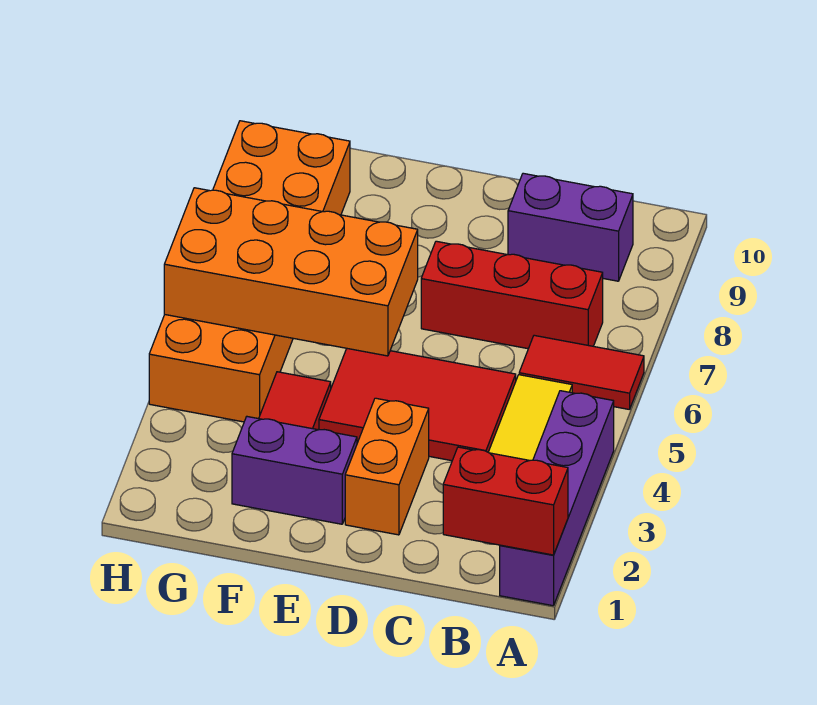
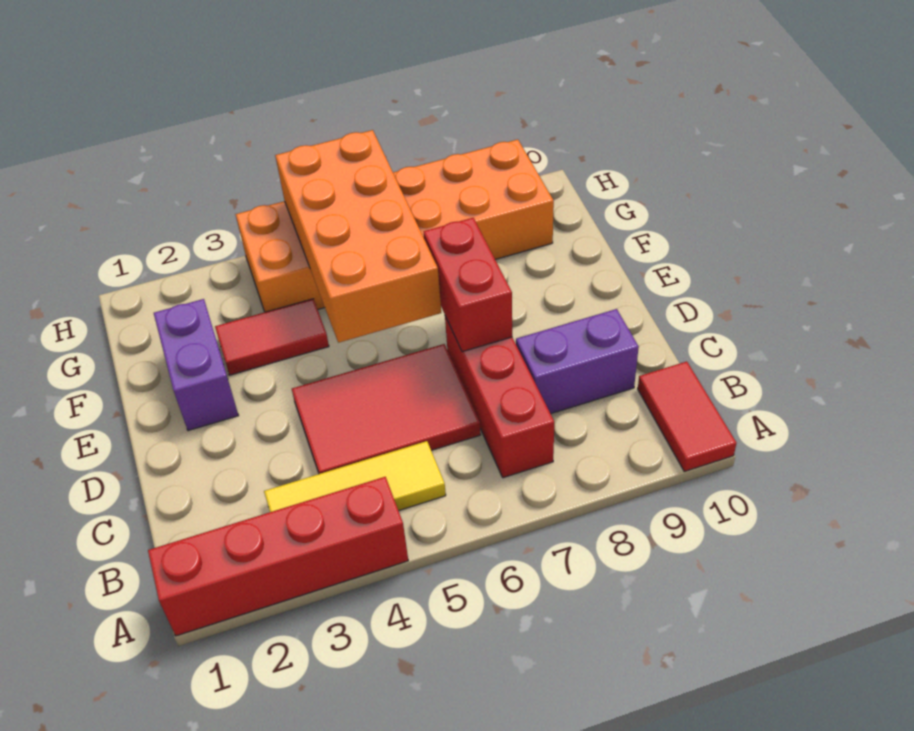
purple 1x4 brick [500,391,614,606] -> red 1x4 brick [148,477,408,636]
red 1x2 brick [443,447,568,555] -> red 1x2 brick moved to [424,218,512,352]
red 1x2 tile [519,335,644,410] -> red 1x2 tile moved to [638,361,736,472]
purple 1x2 brick [508,173,633,281] -> purple 1x2 brick turned to [516,309,639,414]
red 2x3 tile [319,349,516,461] -> red 2x3 tile turned to [292,344,481,474]
orange 1x2 brick [345,398,429,535] -> none

